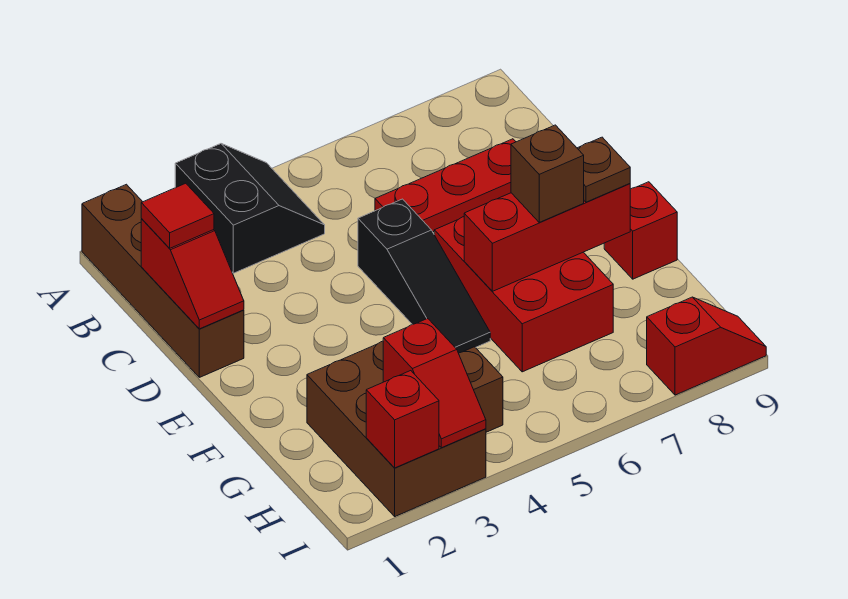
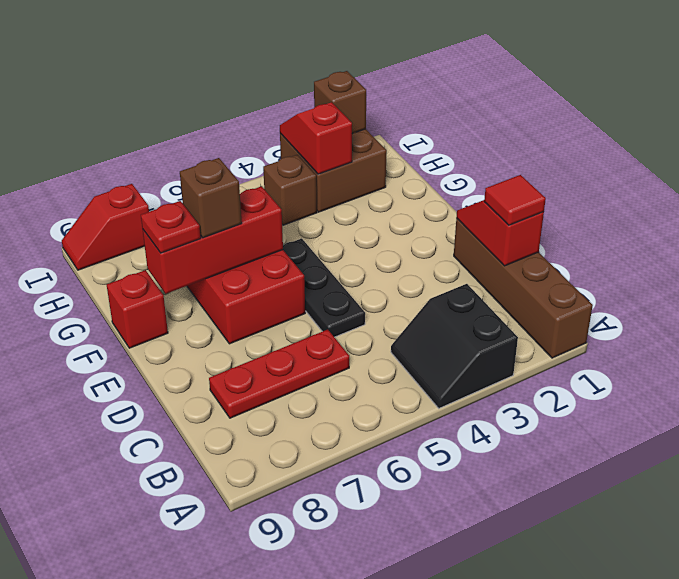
black 1x3 slope [358,199,490,353] -> black 1x3 plate [283,238,365,337]
brown 1x1 plate [577,137,630,202] -> red 1x1 plate [141,201,201,253]
brown 2x3 brick [307,341,486,516] -> brown 2x2 brick [280,129,387,212]
red 1x1 brick [366,371,439,468] -> brown 1x1 brick [314,71,366,134]

